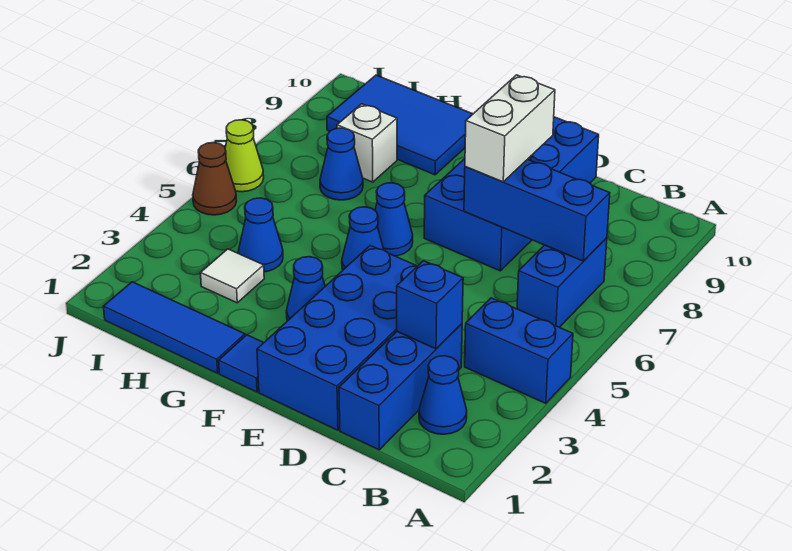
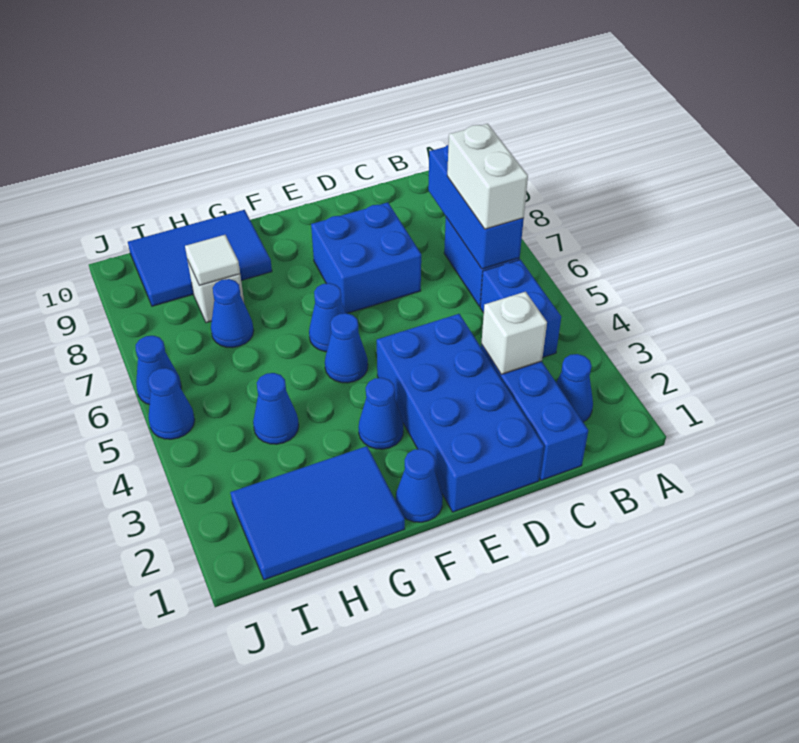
blue 1x2 brick [465,298,573,403] -> blue 1x2 brick turned to [480,260,561,357]
blue 1x3 brick [464,159,610,261] -> blue 1x3 brick turned to [428,145,524,269]
blue 1x1 brick [397,261,463,349] -> white 1x1 brick [481,292,547,374]
blue 2x4 brick [424,117,599,271] -> blue 2x2 brick [311,203,421,313]
white 1x2 brick [465,75,555,182] -> white 1x2 brick moved to [447,124,528,229]
blue 1x1 tile [219,335,264,392] -> blue 1x1 cone [396,449,443,522]
blue 1x3 tile [103,282,245,373] -> blue 2x3 tile [230,446,405,580]
white 1x1 tile [201,249,264,303] -> white 1x1 tile moved to [185,235,240,285]
brown 1x1 cone [193,143,237,215] -> blue 1x1 cone [148,368,195,439]
lime 1x1 cone [225,120,264,192] -> blue 1x1 cone [136,336,181,405]

